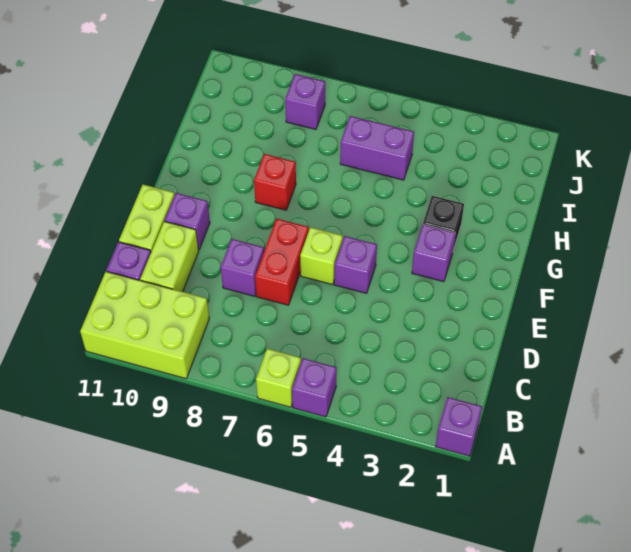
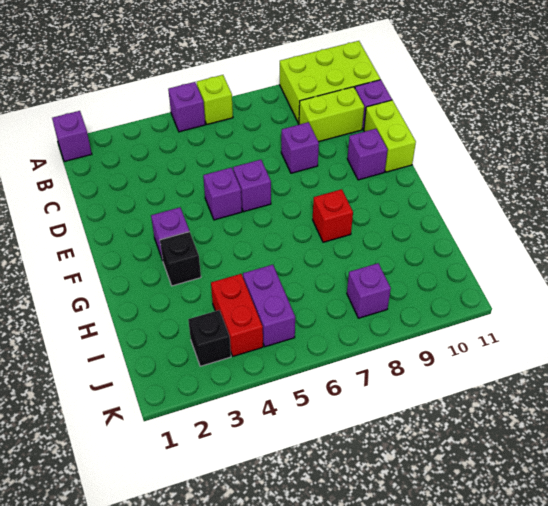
lime 1x2 brick [140,221,199,292] -> lime 1x2 brick turned to [299,87,364,142]
red 1x2 brick [255,219,309,305] -> red 1x2 brick moved to [211,274,263,356]
lime 1x1 brick [300,227,343,285] -> purple 1x1 brick [233,160,271,212]
purple 1x2 brick [340,116,414,180] -> purple 1x2 brick turned to [243,265,295,347]
none -> black 1x1 brick [188,310,231,366]

